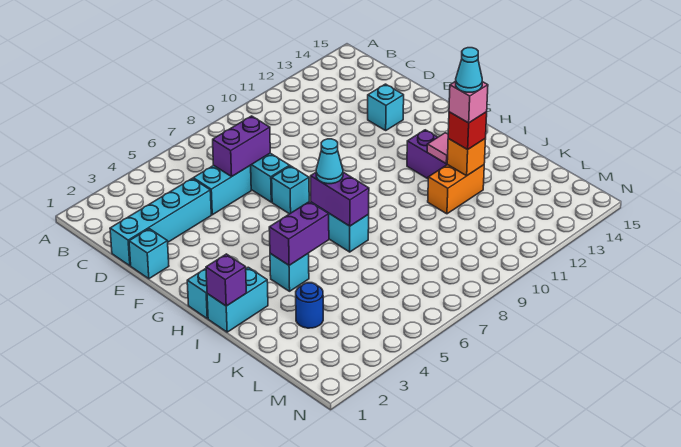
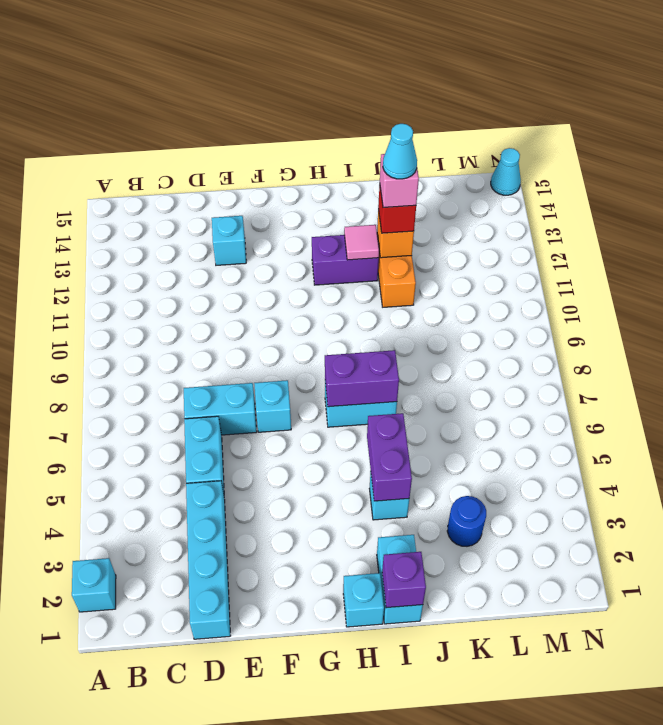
purple 1x2 brick [213,116,270,177] -> none
cyan 1x1 brick [129,229,169,279] -> cyan 1x1 brick moved to [72,558,116,612]
cyan 1x1 cone [316,139,343,184] -> cyan 1x1 cone moved to [491,148,521,195]

